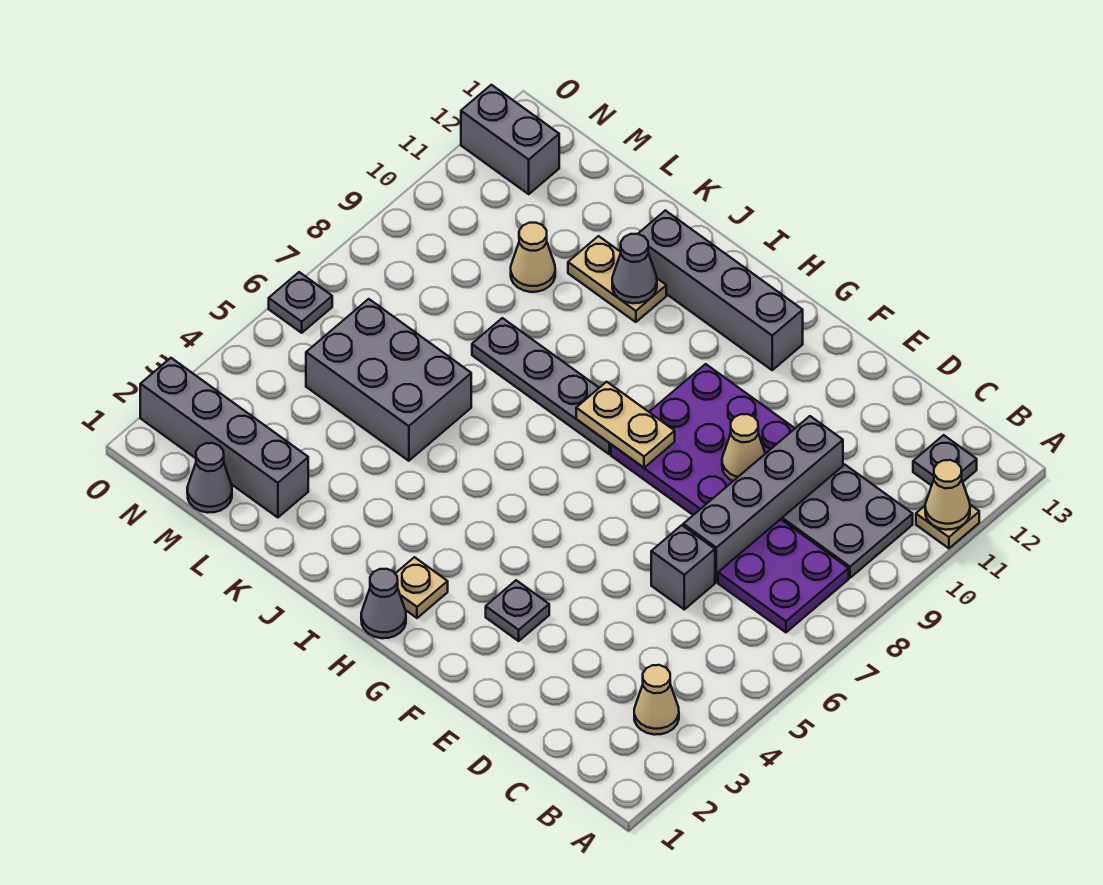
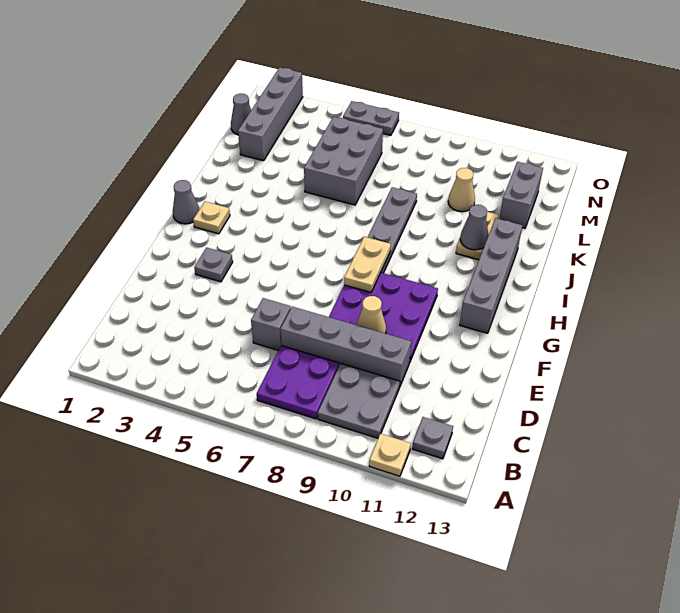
tan 1x1 cone [925,460,970,530] -> none
tan 1x1 cone [634,665,679,735] -> none
grey 1x2 brick [461,85,559,194] -> grey 1x2 brick moved to [500,162,543,228]
grey 1x1 plate [269,272,332,333] -> grey 1x2 plate [343,101,399,135]

